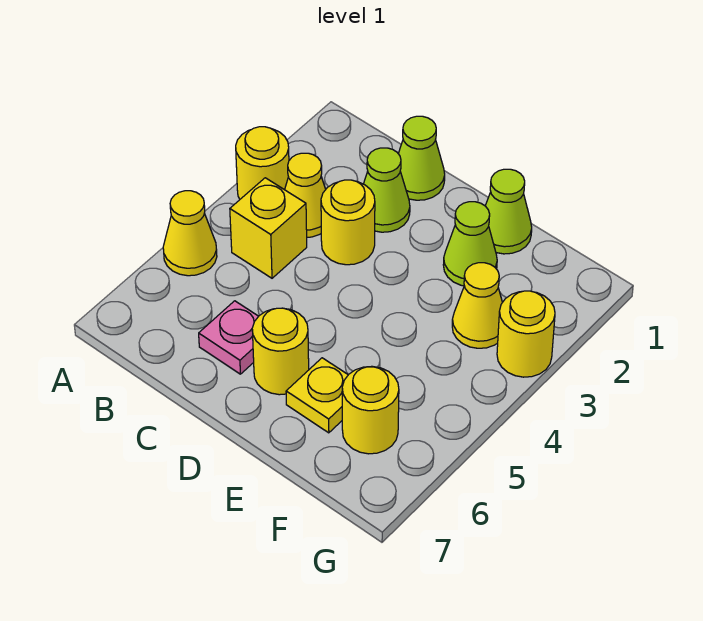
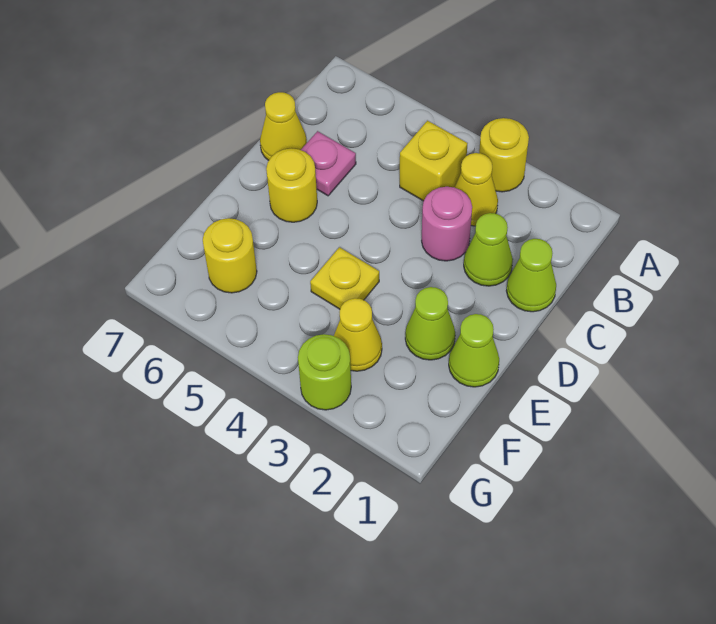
yellow 1x1 cone [163,191,217,276] -> yellow 1x1 cone moved to [260,92,307,160]
yellow 1x1 round brick [321,180,375,265] -> pink 1x1 round brick [422,187,472,261]
yellow 1x1 plate [286,358,348,433] -> yellow 1x1 plate moved to [310,247,379,309]
yellow 1x1 round brick [497,291,555,377] -> lime 1x1 round brick [298,334,351,410]

